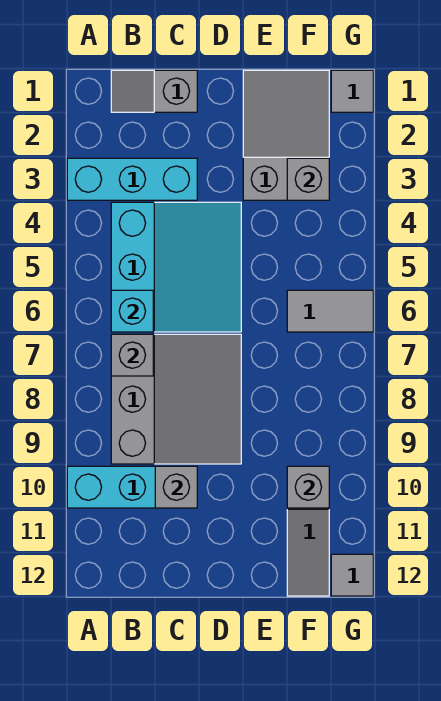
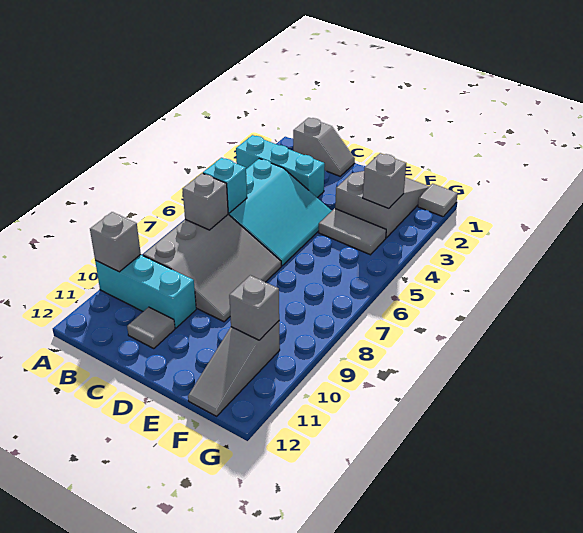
grey 1x2 slope [111,70,197,112] -> grey 1x2 slope turned to [293,118,355,176]
grey 1x1 brick [155,466,197,508] -> grey 1x1 brick moved to [90,212,141,272]
grey 1x2 tile [287,290,373,332] -> grey 1x2 tile moved to [319,208,386,255]
grey 1x1 tile [331,554,373,596] -> grey 1x1 tile moved to [127,307,175,349]

